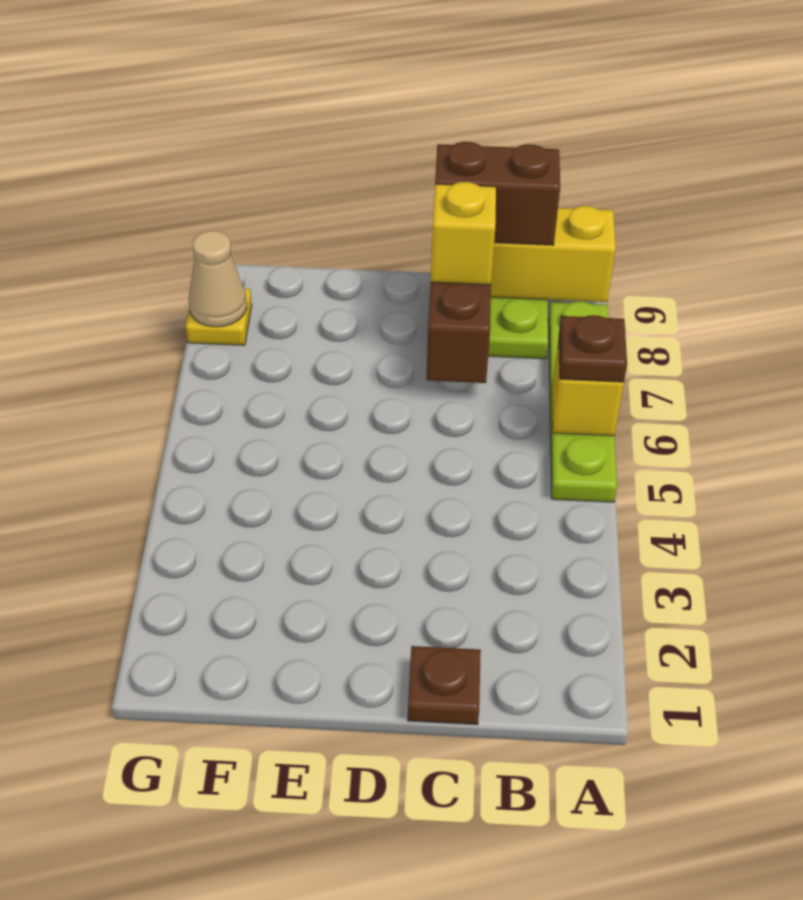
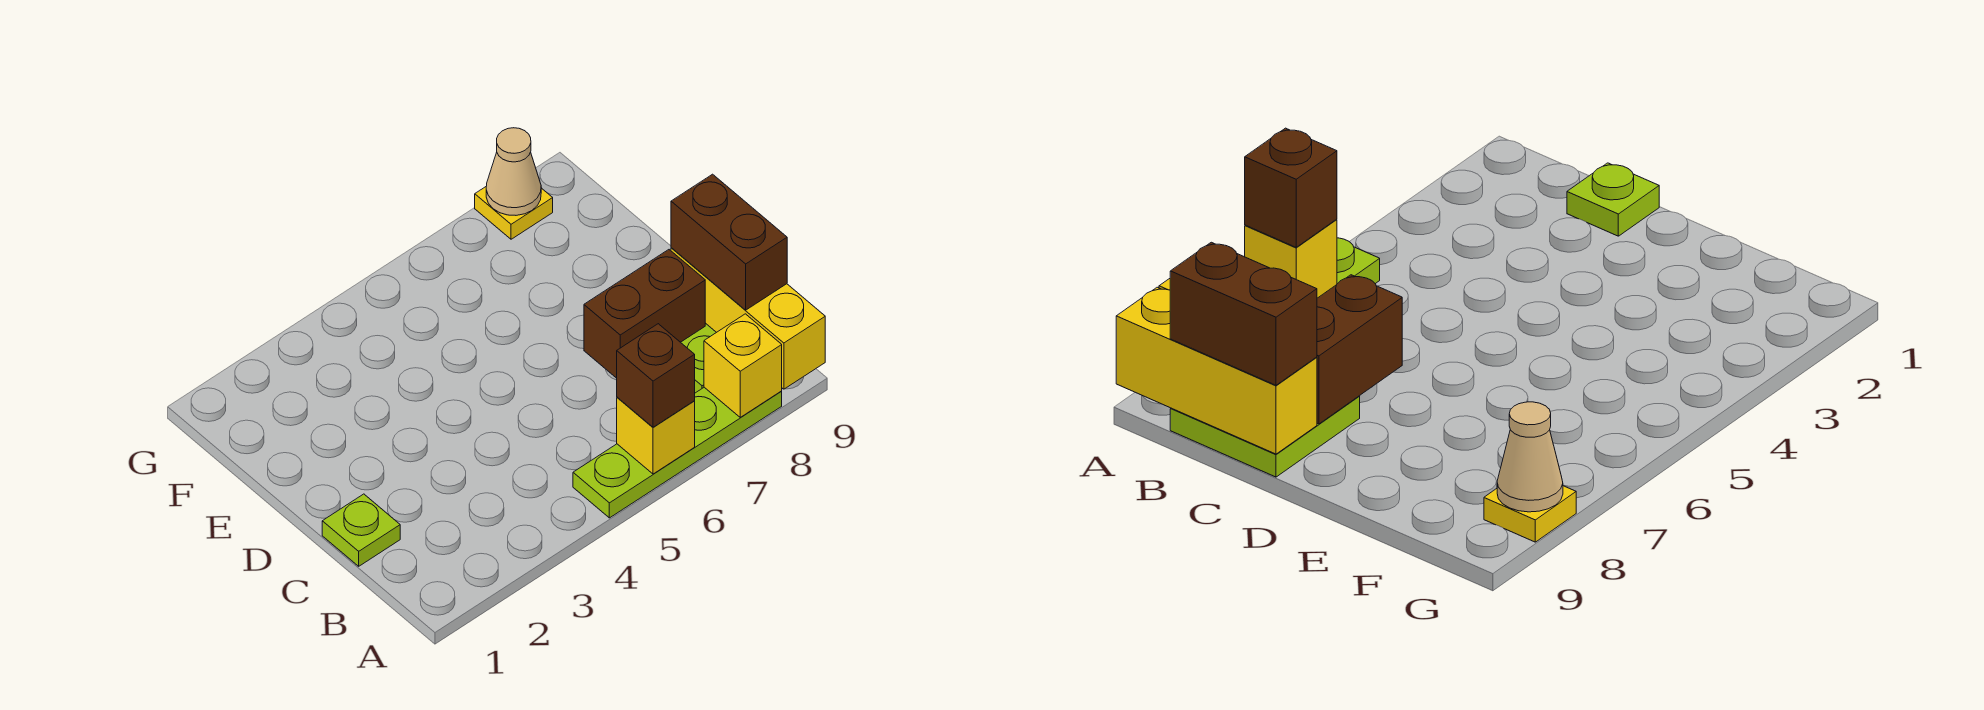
brown 1x1 plate [559,315,627,382] -> brown 1x1 brick [617,324,695,427]
brown 1x1 plate [408,646,481,725] -> lime 1x1 plate [322,494,400,566]
yellow 1x1 brick [431,182,496,285] -> yellow 1x1 brick moved to [704,314,782,418]

